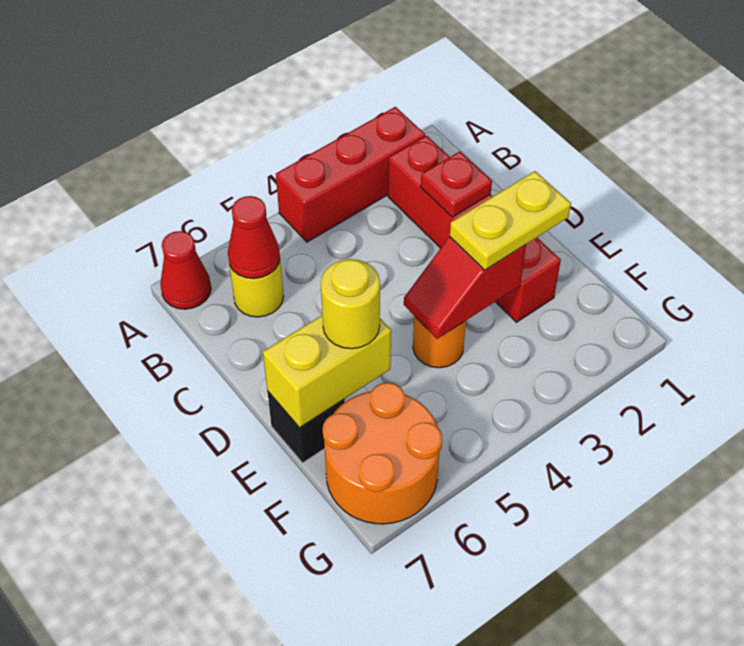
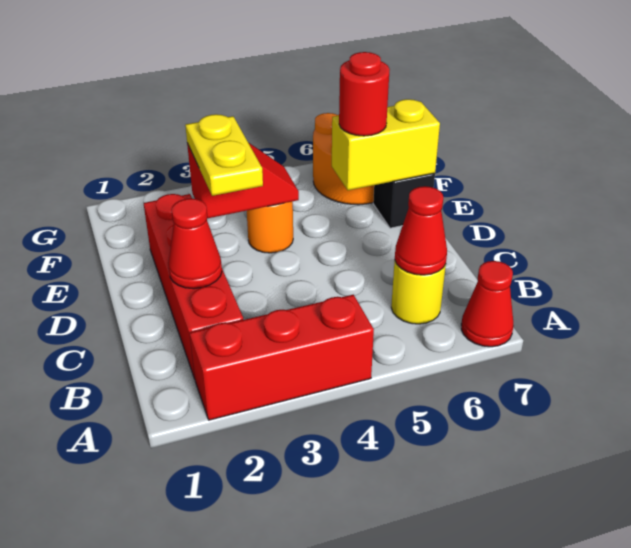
red 1x1 plate [421,151,492,217] -> red 1x1 cone [168,199,222,289]
yellow 1x2 plate [450,171,571,270] -> yellow 1x2 plate turned to [185,114,263,196]
yellow 1x1 round brick [321,259,380,349] -> red 1x1 round brick [339,52,390,136]

